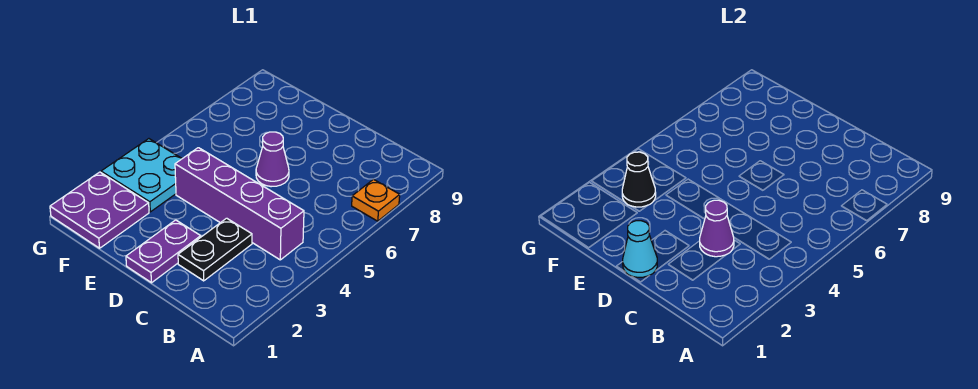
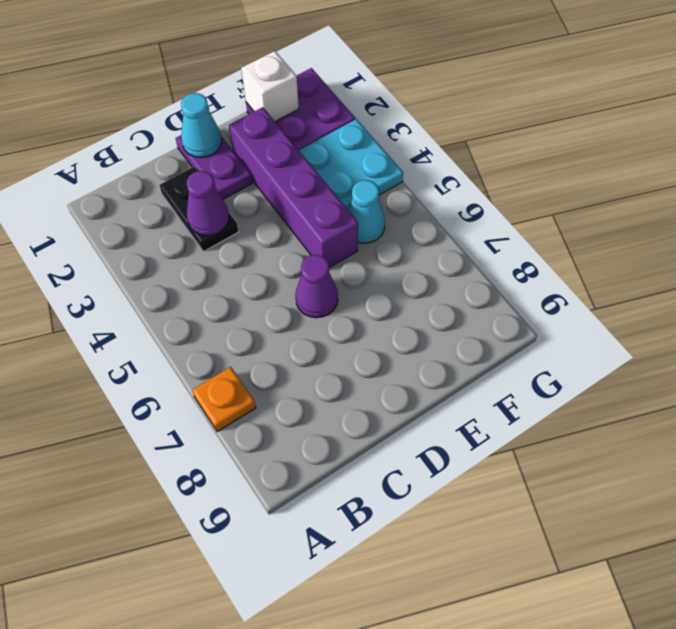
purple 1x4 brick [175,148,304,260] -> purple 1x4 brick turned to [229,107,358,268]
none -> white 1x1 brick [241,51,299,121]
black 1x1 cone [622,152,656,207] -> none
none -> cyan 1x1 cone [348,180,385,243]

